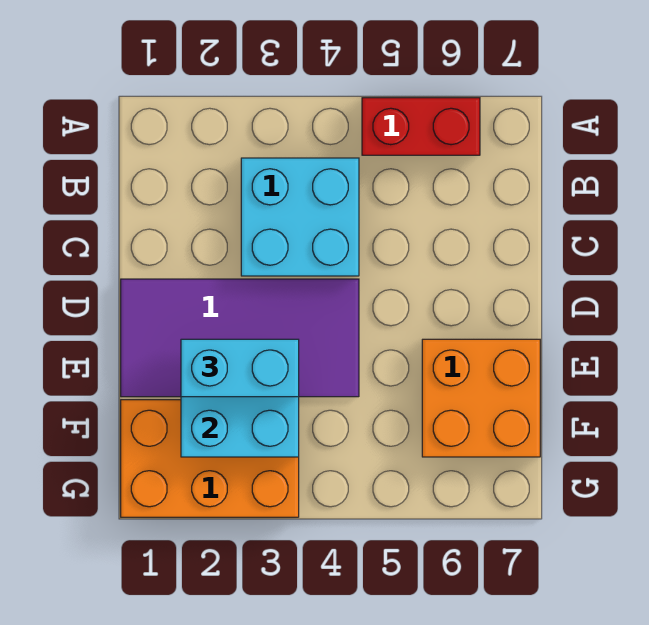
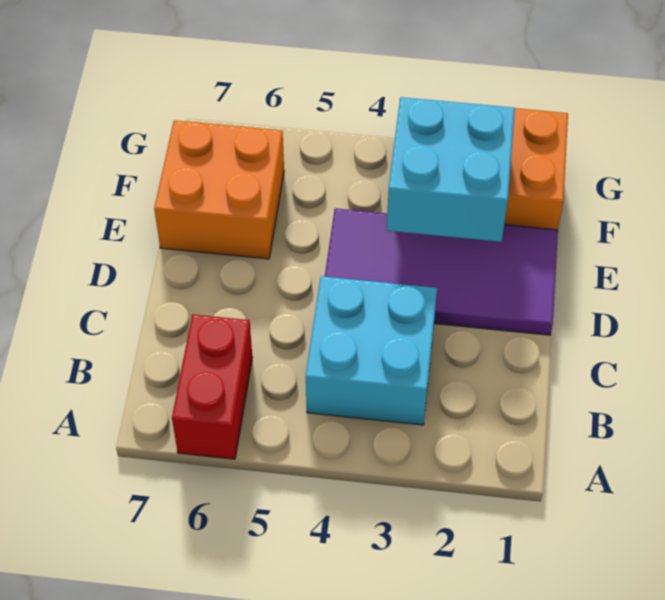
red 1x2 brick [362,98,480,155] -> red 1x2 brick turned to [172,314,252,459]
cyan 1x2 brick [181,339,299,397] -> none

